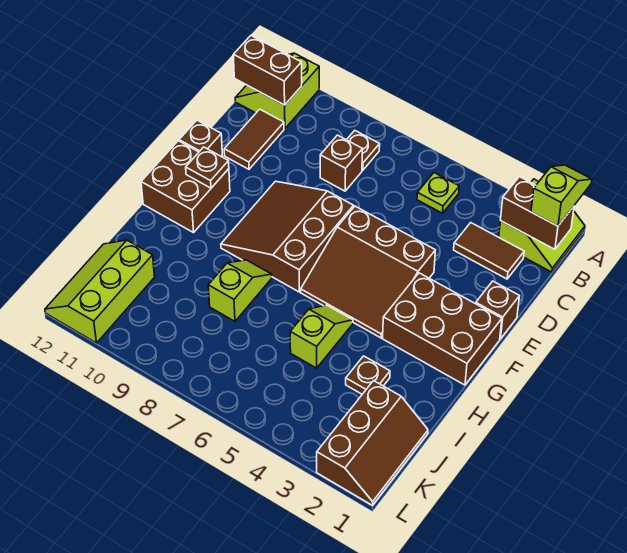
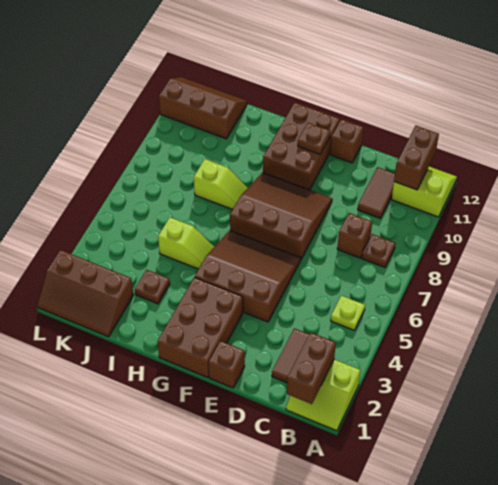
lime 1x2 slope [531,165,592,226] -> none
brown 1x2 tile [224,109,284,169] -> brown 1x2 tile turned to [358,167,395,218]
brown 3x3 slope [301,206,435,338] -> brown 3x3 slope turned to [195,230,301,322]
brown 2x2 brick [141,141,230,233] -> brown 2x3 brick [263,102,340,190]
lime 2x3 slope [45,240,155,343] -> brown 2x3 slope [159,77,247,139]

